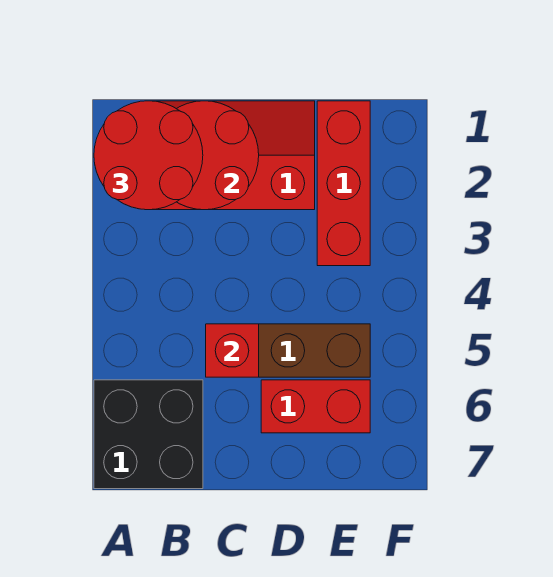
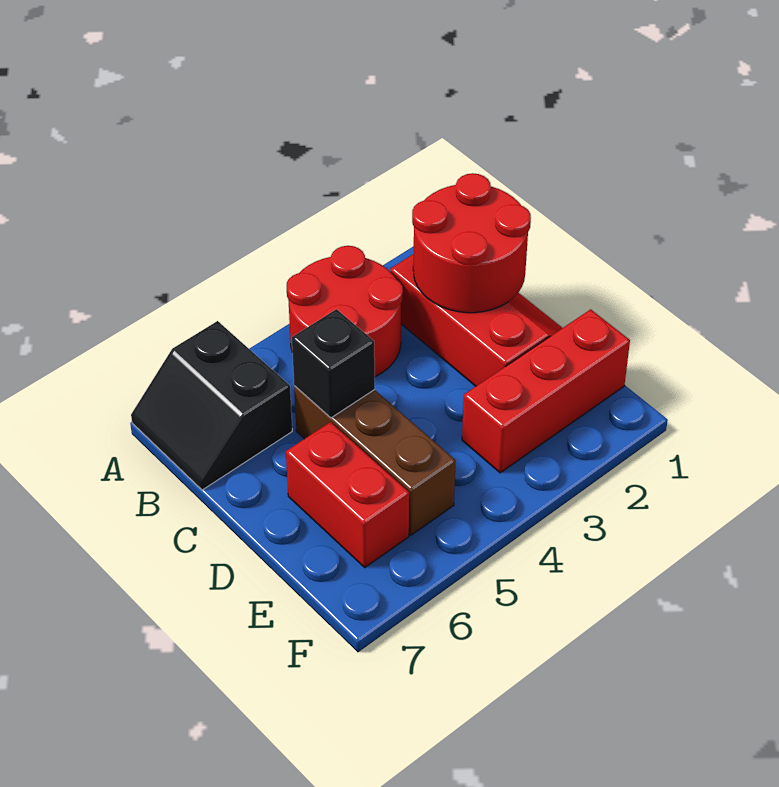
red 2x2 round brick [94,101,203,210] -> red 2x2 round brick moved to [287,246,403,377]
black 2x2 brick [94,380,203,489] -> black 2x2 slope [131,321,292,490]
red 1x1 brick [206,324,259,377] -> black 1x1 brick [292,309,375,418]

